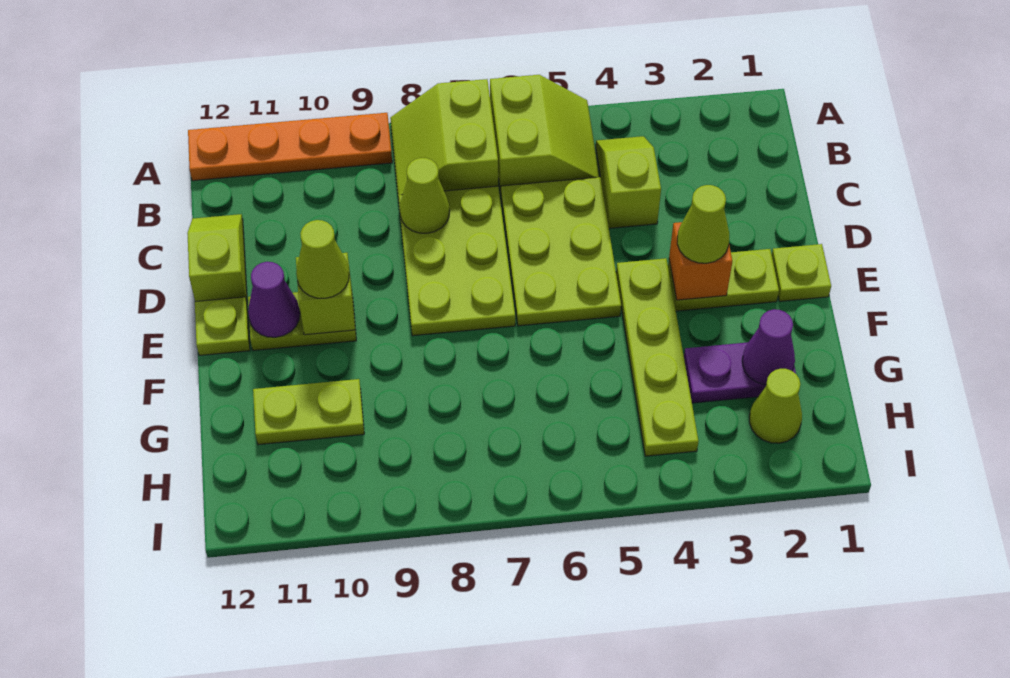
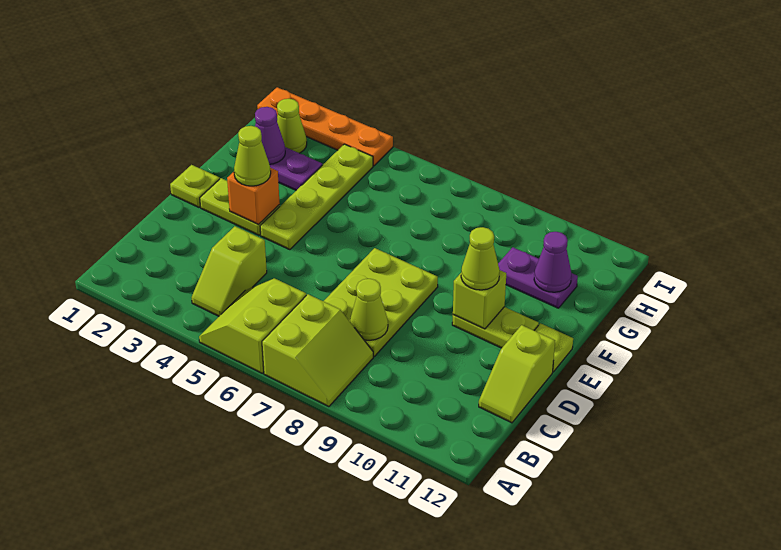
orange 1x4 plate [188,113,392,181] -> orange 1x4 plate moved to [257,87,393,166]
lime 2x3 plate [501,177,621,326] -> none
purple 1x1 cone [248,262,300,337] -> purple 1x1 cone moved to [534,232,571,292]
lime 1x2 plate [253,379,364,445] -> purple 1x2 plate [498,247,578,308]

